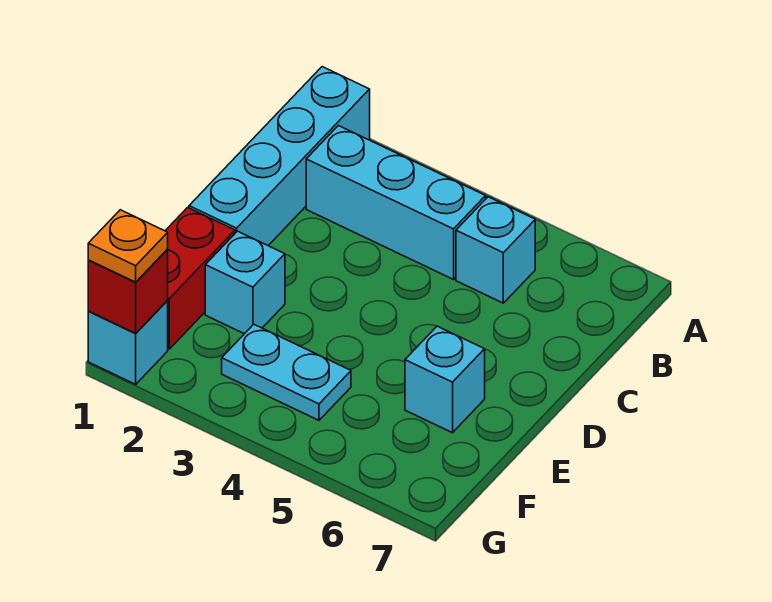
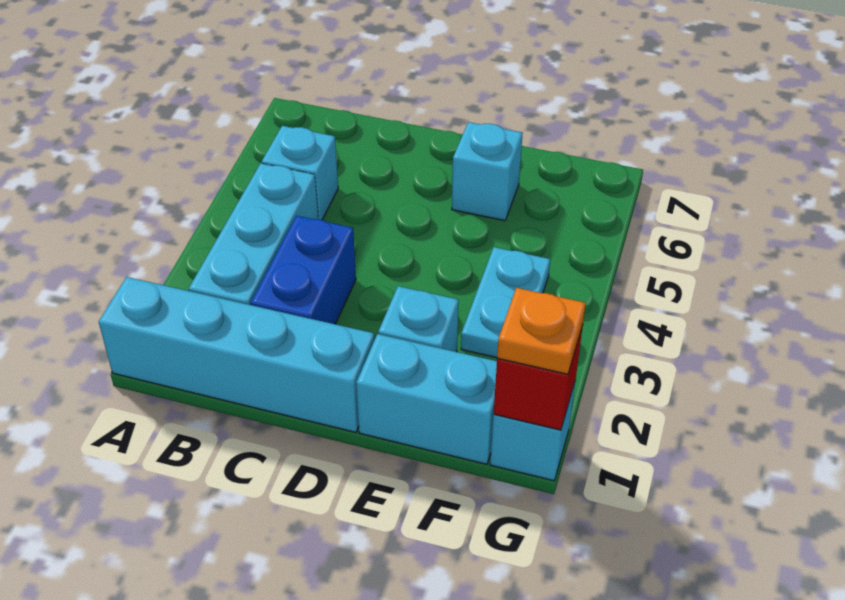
none -> blue 1x2 brick [251,216,356,324]
red 1x2 brick [165,208,235,349] -> cyan 1x2 brick [356,334,497,464]

